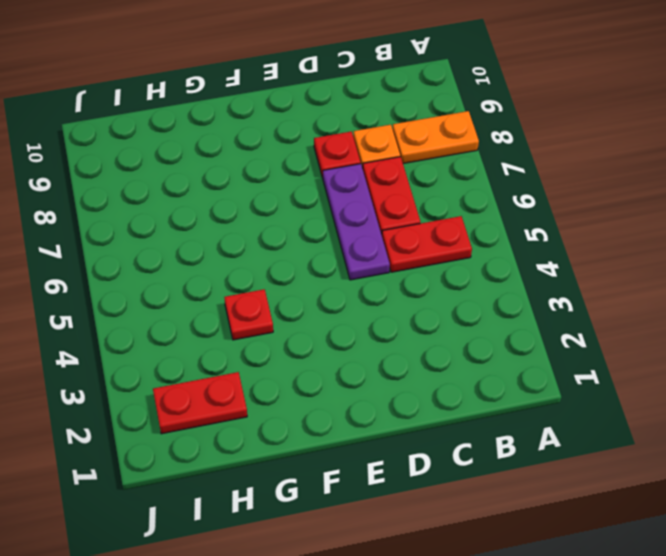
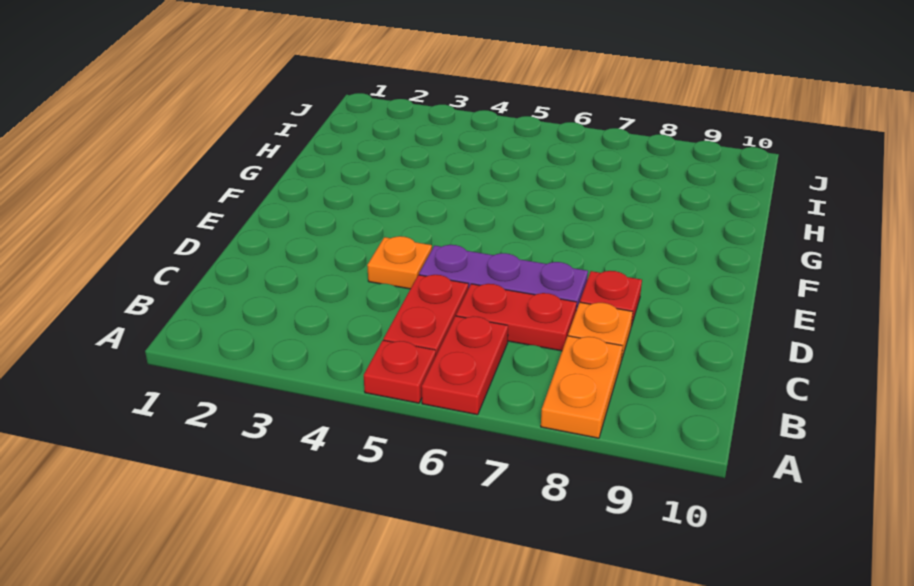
none -> orange 1x1 plate [367,236,432,289]
red 1x1 plate [224,289,273,340] -> red 1x1 plate moved to [364,340,436,403]
red 1x2 plate [153,372,247,434] -> red 1x2 plate moved to [422,316,508,415]

